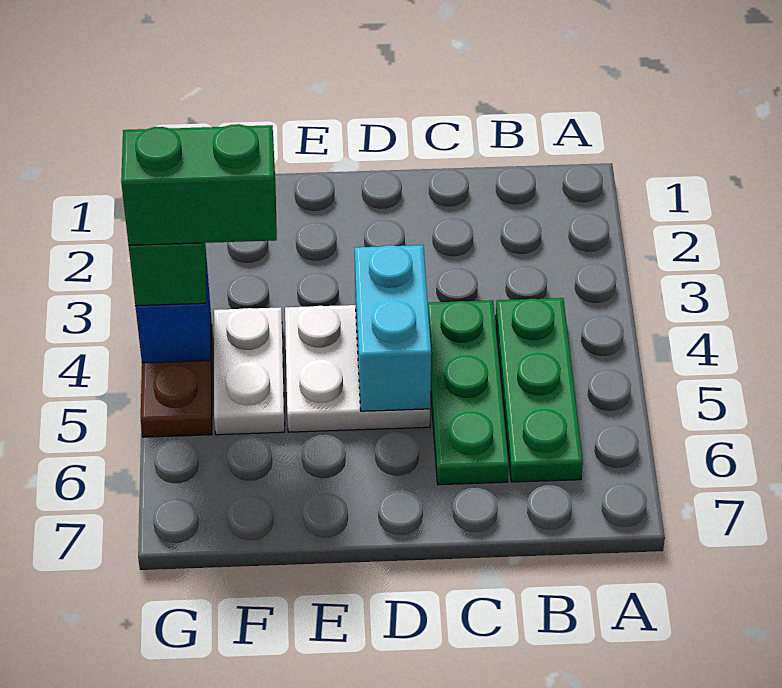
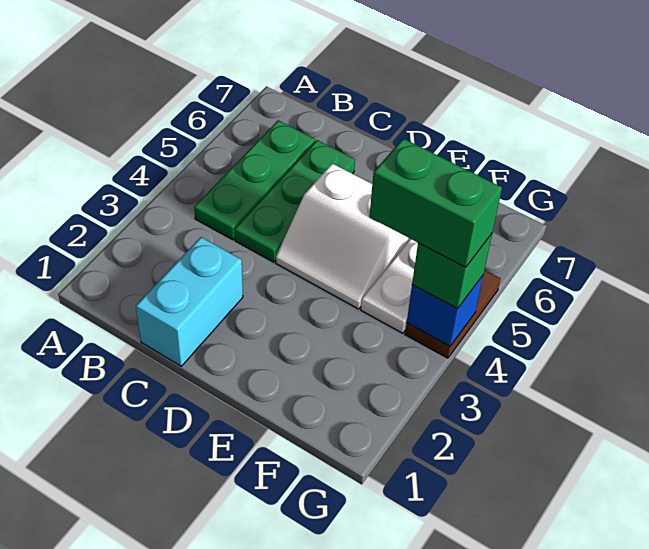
white 2x2 plate [285,305,430,432] -> white 2x2 slope [276,164,410,309]
cyan 1x2 brick [355,245,431,411] -> cyan 1x2 brick moved to [136,237,243,366]

